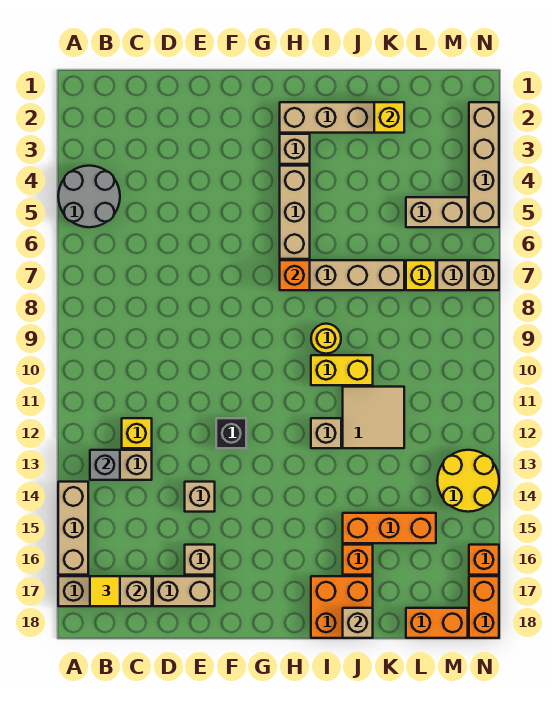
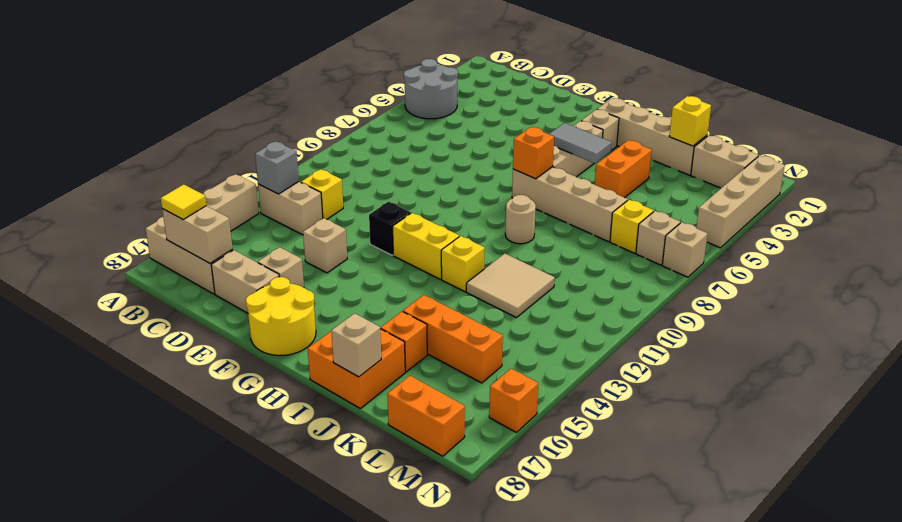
none -> grey 1x2 tile [549,123,612,163]
yellow 1x1 round brick [311,324,341,354] -> tan 1x1 round brick [505,195,536,244]
yellow 1x2 brick [311,355,373,385] -> yellow 1x2 brick moved to [393,213,459,279]
tan 1x1 brick [311,418,341,448] -> yellow 1x1 brick [441,236,485,292]
tan 1x2 brick [406,197,468,227] -> tan 1x2 brick moved to [691,136,758,188]
yellow 2x2 round brick [437,450,499,512] -> yellow 2x2 round brick moved to [246,277,316,355]
orange 1x2 brick [469,576,499,638] -> orange 1x2 brick moved to [595,140,652,198]

